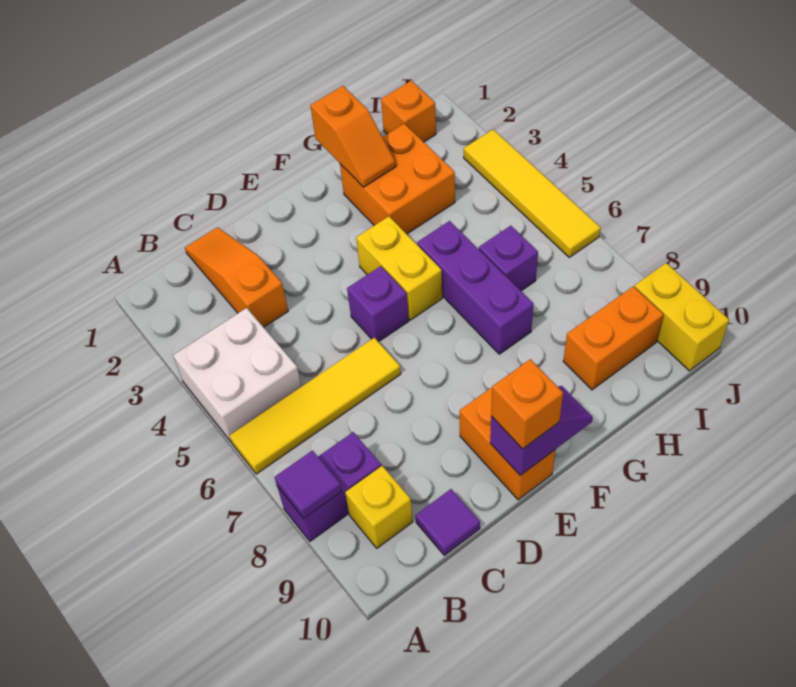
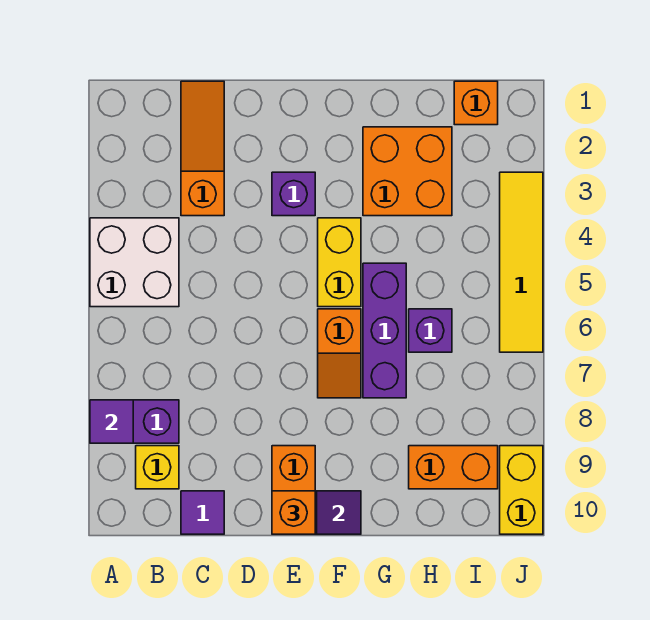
yellow 1x4 tile [229,338,401,474] -> none
purple 1x1 brick [347,266,409,342] -> purple 1x1 brick moved to [272,172,315,216]
orange 1x2 slope [310,86,396,187] -> orange 1x2 slope moved to [318,309,361,398]

